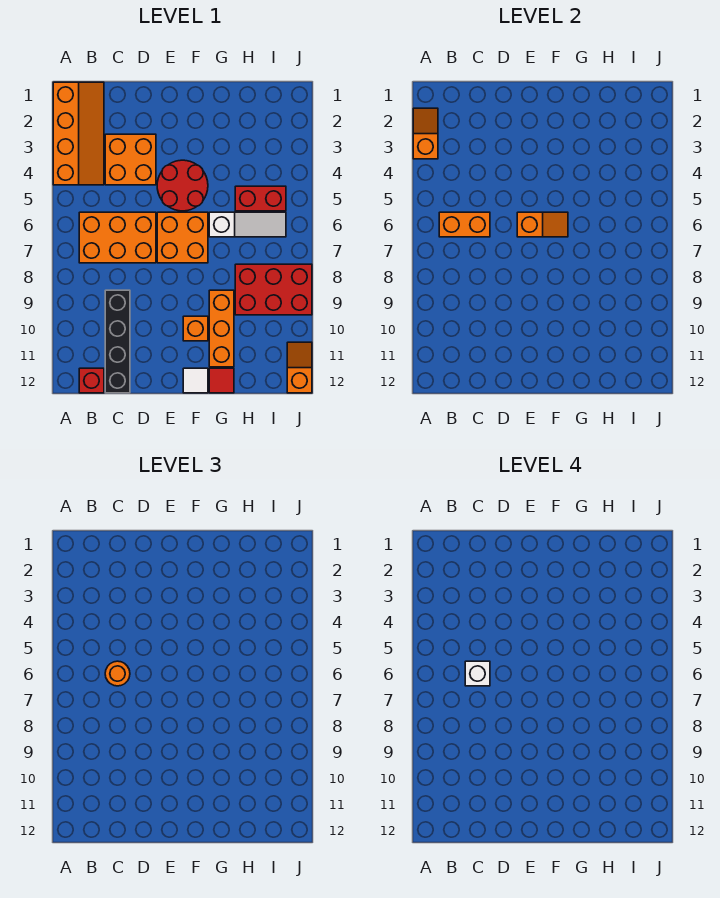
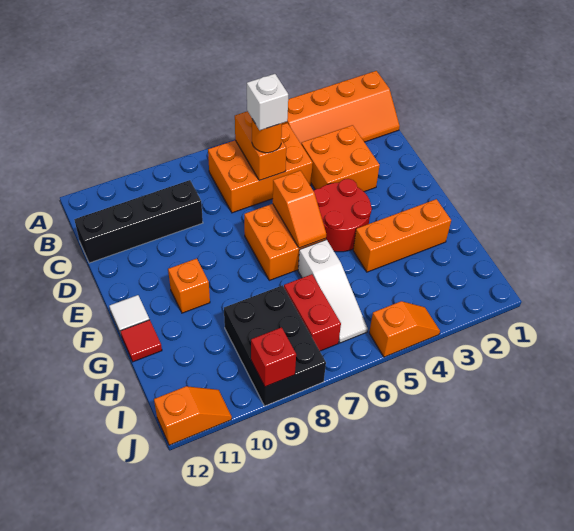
orange 1x2 slope [413,108,438,159] -> orange 1x2 slope moved to [369,301,440,357]
orange 2x3 brick [79,212,156,263] -> orange 2x3 brick turned to [208,123,313,213]
red 1x1 brick [79,368,104,393] -> red 1x1 brick moved to [251,327,296,387]
orange 1x3 brick [209,290,234,367] -> orange 1x3 brick moved to [353,199,451,272]
red 1x2 brick [235,186,286,211] -> red 1x2 brick moved to [284,274,341,351]
red 2x3 brick [235,264,312,315] -> black 2x3 brick [224,285,326,406]

